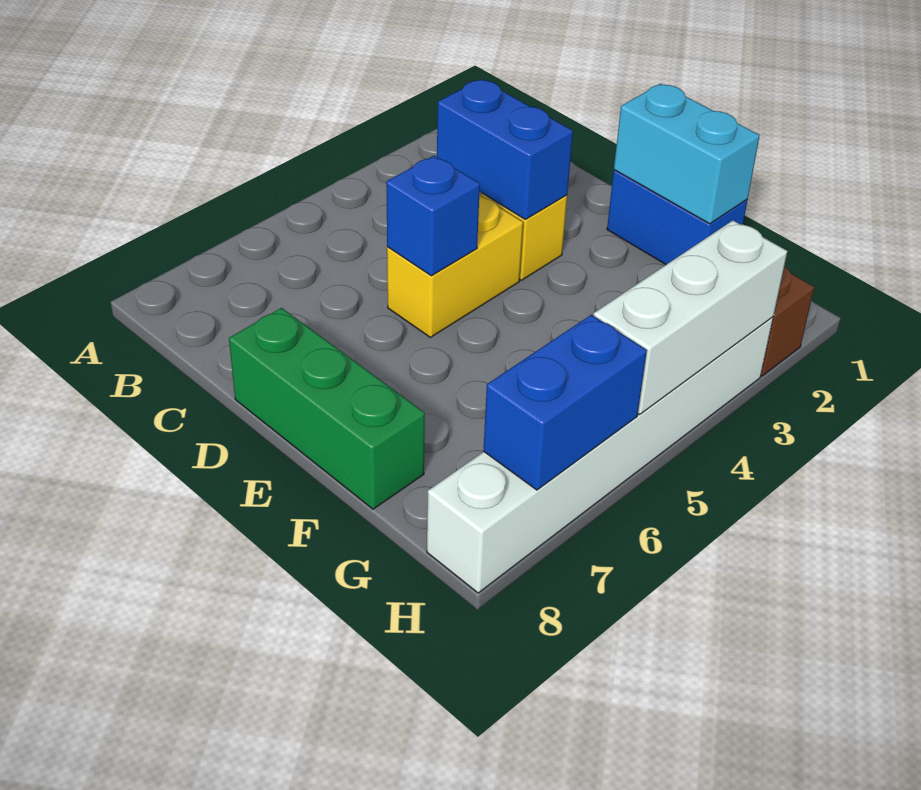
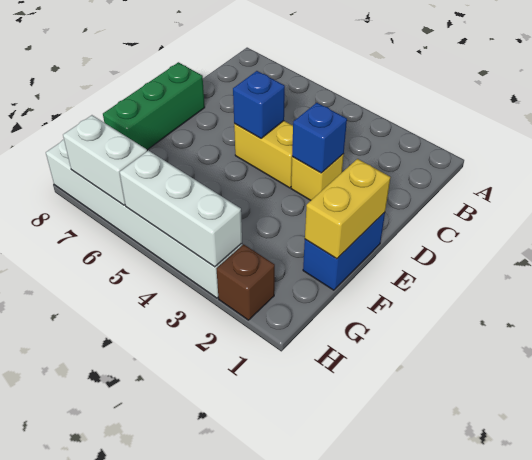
blue 1x2 brick [437,79,573,219] -> blue 1x1 brick [292,103,347,173]
cyan 1x2 brick [614,84,760,224] -> yellow 1x2 brick [305,159,391,259]
blue 1x2 brick [483,315,647,490] -> white 1x2 brick [63,115,147,205]

